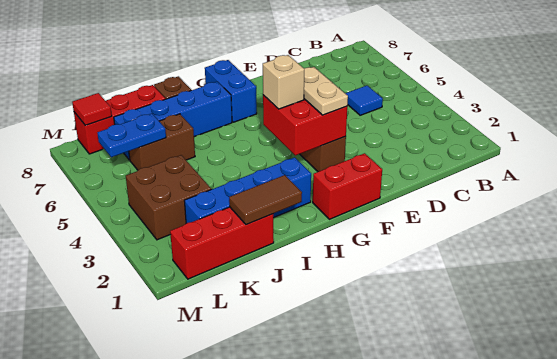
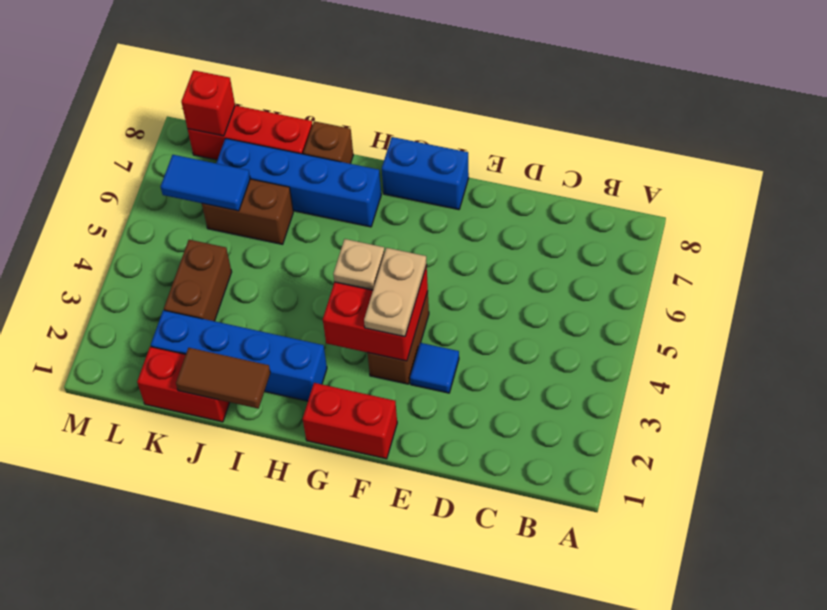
blue 1x1 tile [345,86,383,115] -> blue 1x1 tile moved to [410,343,459,393]
tan 1x1 brick [263,55,304,109] -> tan 1x1 plate [333,239,385,290]
blue 1x2 brick [205,60,257,122] -> blue 1x2 brick turned to [382,137,469,210]
red 1x3 brick [170,207,274,279] -> red 1x2 brick [137,347,230,422]
brown 2x2 brick [126,155,211,240] -> brown 1x2 brick [164,240,232,321]
blue 1x2 plate [97,114,166,157] -> blue 1x2 tile [161,155,250,211]
red 1x1 tile [72,93,112,125] -> red 1x1 brick [181,70,235,136]

